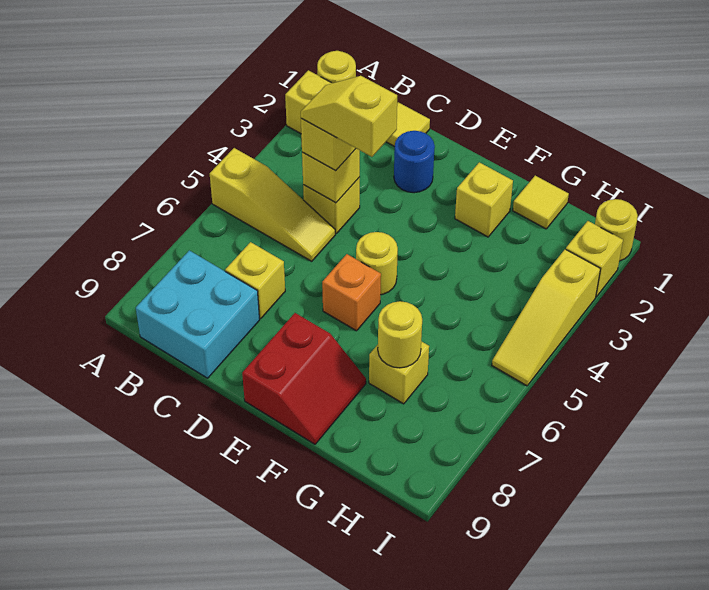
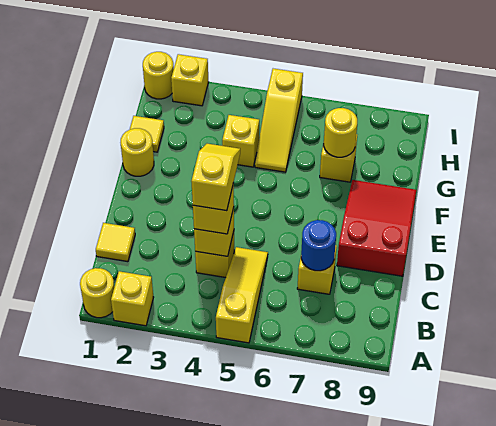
cyan 2x2 brick [136,250,260,378] -> none
yellow 1x2 slope [301,76,397,157] -> yellow 1x2 slope turned to [191,144,240,211]
blue 1x1 round brick [394,131,435,193] -> blue 1x1 round brick moved to [301,220,336,271]
yellow 1x1 round brick [356,232,398,295] -> yellow 1x1 round brick moved to [120,128,154,176]
orange 1x1 brick [322,254,381,331] -> none
red 2x2 slope [242,313,366,444] -> red 2x3 slope [337,180,416,276]
yellow 1x1 brick [455,162,513,237] -> yellow 1x1 brick moved to [222,115,259,167]
yellow 1x3 slope [492,249,600,386] -> yellow 1x3 slope turned to [255,69,303,172]

